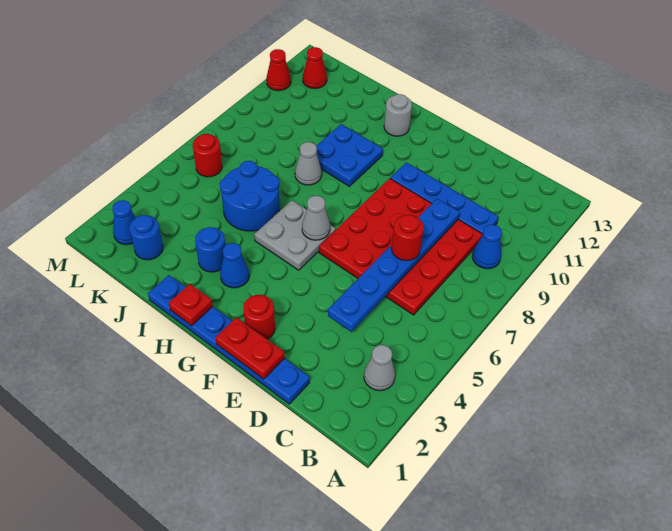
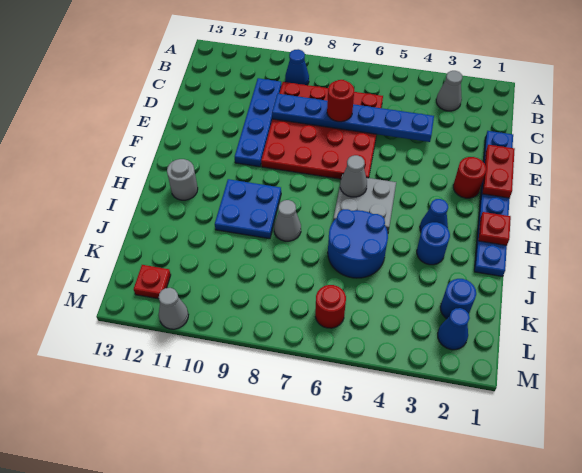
red 1x1 cone [303,47,327,89] -> red 1x1 plate [134,265,171,299]
red 1x1 cone [266,49,291,91] -> grey 1x1 cone [159,288,189,329]

